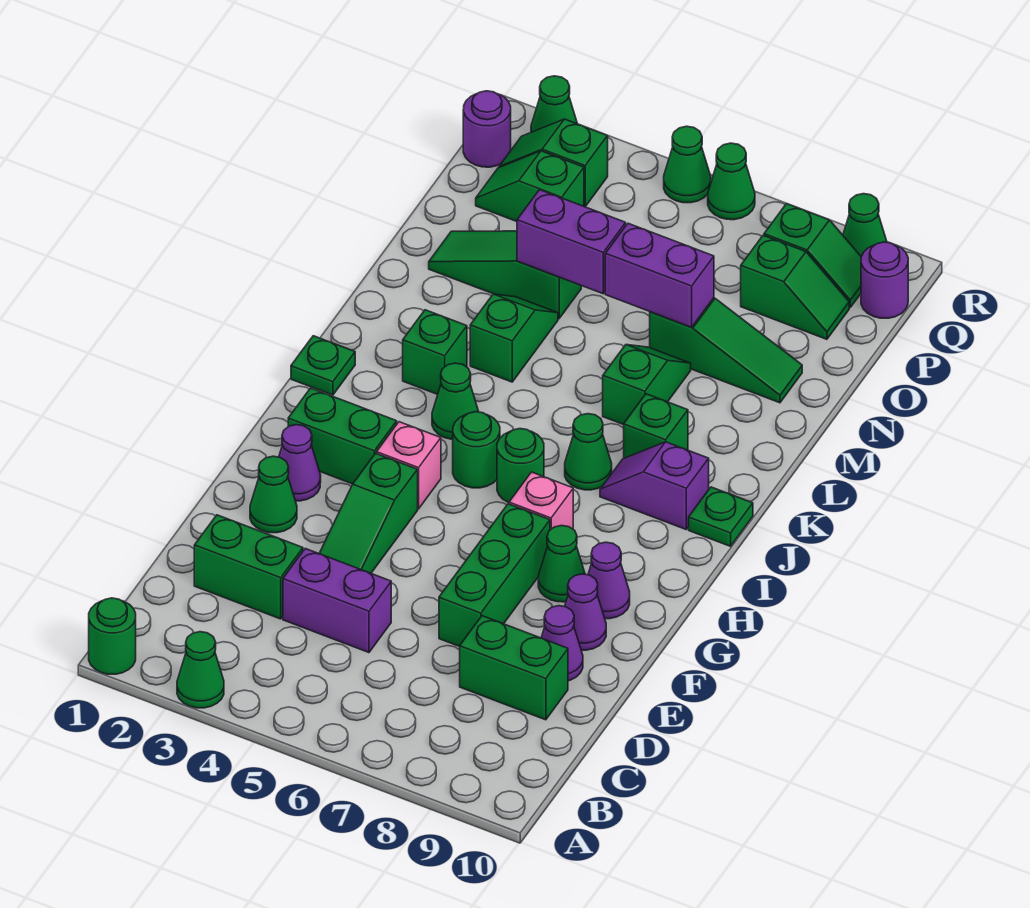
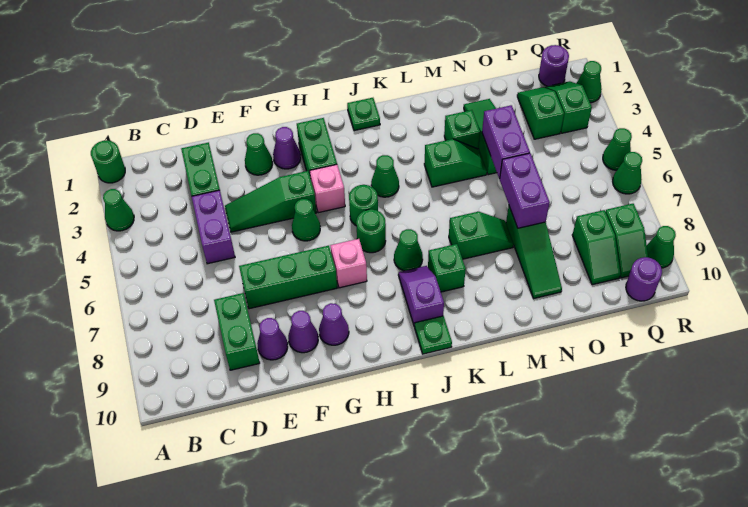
green 1x1 cone [538,525,585,602] -> green 1x1 cone moved to [292,199,320,241]
green 1x1 brick [403,310,467,394] -> green 1x1 brick moved to [444,110,480,149]

